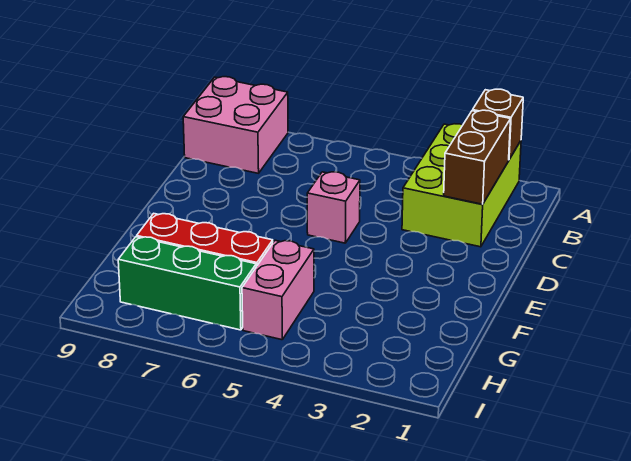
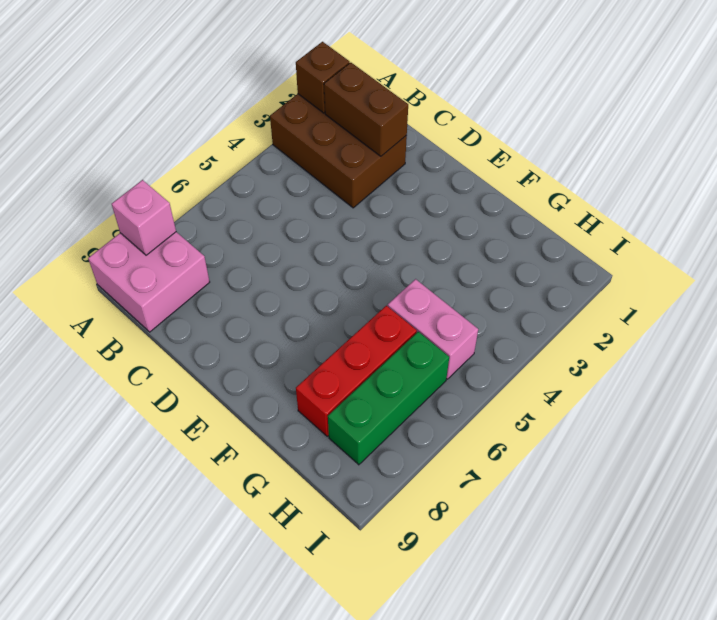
lime 2x3 brick [402,124,521,247] -> brown 2x3 brick [270,94,407,208]
pink 1x1 brick [307,172,360,243] -> pink 1x1 brick moved to [112,180,176,255]

